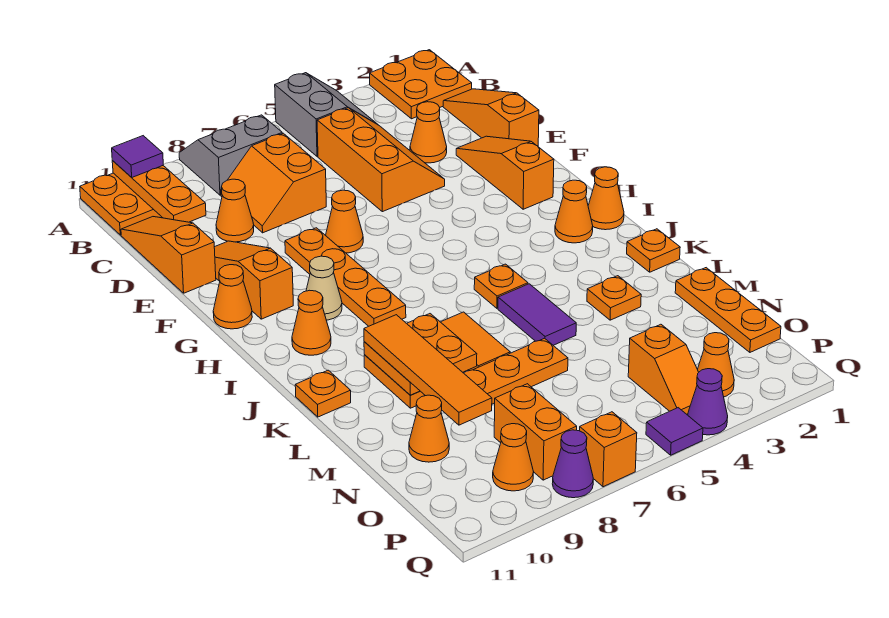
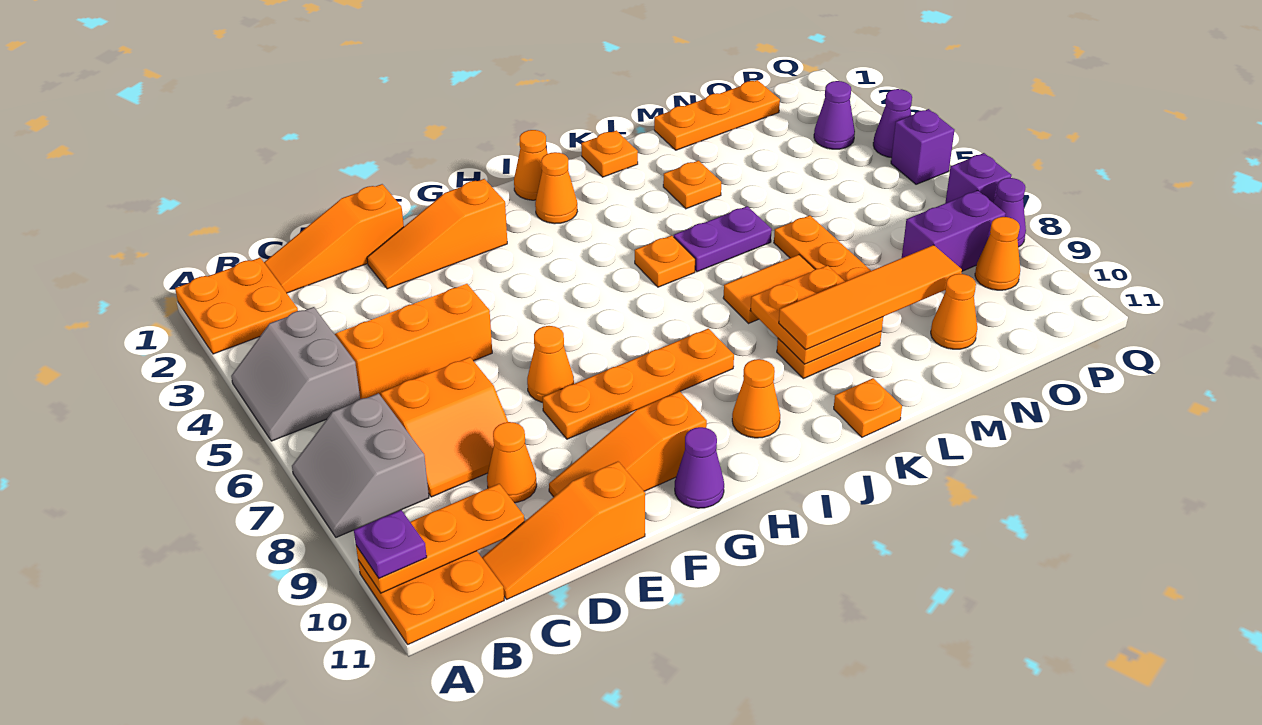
grey 2x2 slope [275,73,378,156] -> grey 2x2 slope turned to [231,307,360,441]
purple 1x1 tile [112,136,163,177] -> purple 1x1 plate [354,510,427,578]
orange 1x1 cone [410,102,447,163] -> none
orange 1x1 cone [213,265,252,329] -> purple 1x1 cone [675,427,724,508]
tan 1x1 cone [306,256,342,320] -> none
purple 1x2 tile [498,284,576,345] -> purple 1x2 plate [674,206,772,272]
orange 1x2 slope [628,324,699,414] -> none
orange 1x2 brick [494,384,577,480] -> purple 1x2 brick [902,190,1006,271]
orange 1x1 cone [697,333,734,397] -> purple 1x1 cone [814,81,855,149]
purple 1x1 tile [646,408,703,455] -> purple 1x1 brick [891,109,954,184]
orange 1x1 brick [580,412,637,487] -> purple 1x1 brick [945,153,1011,203]

